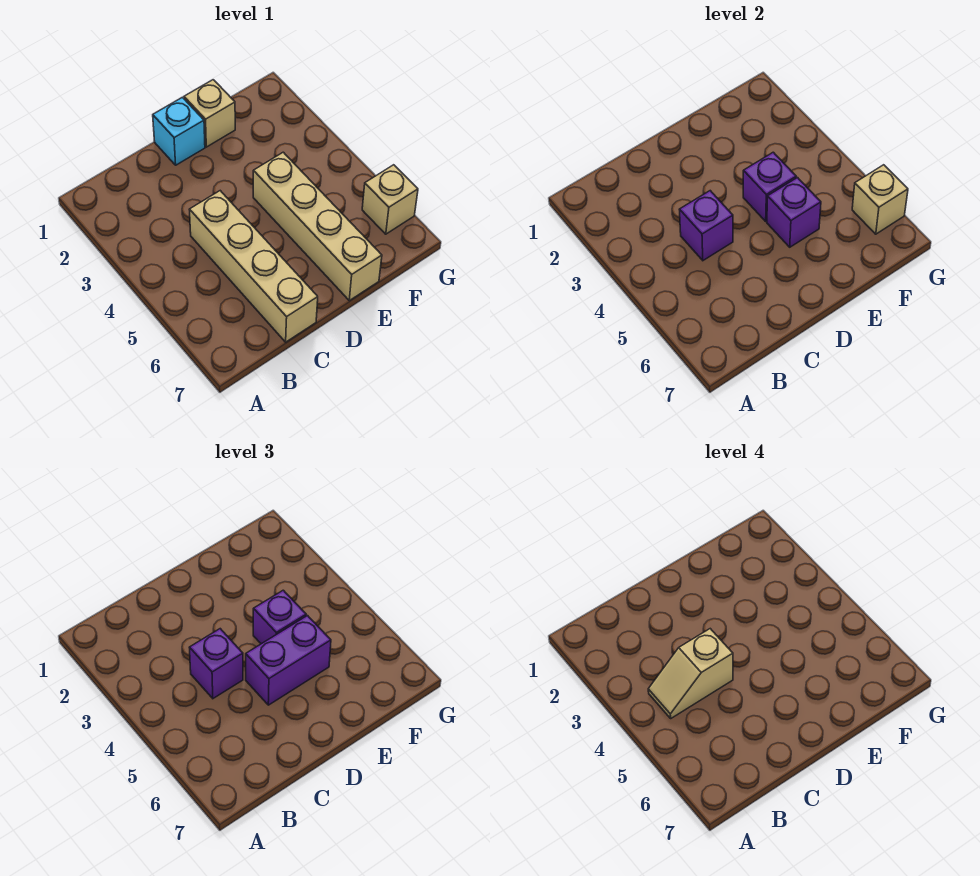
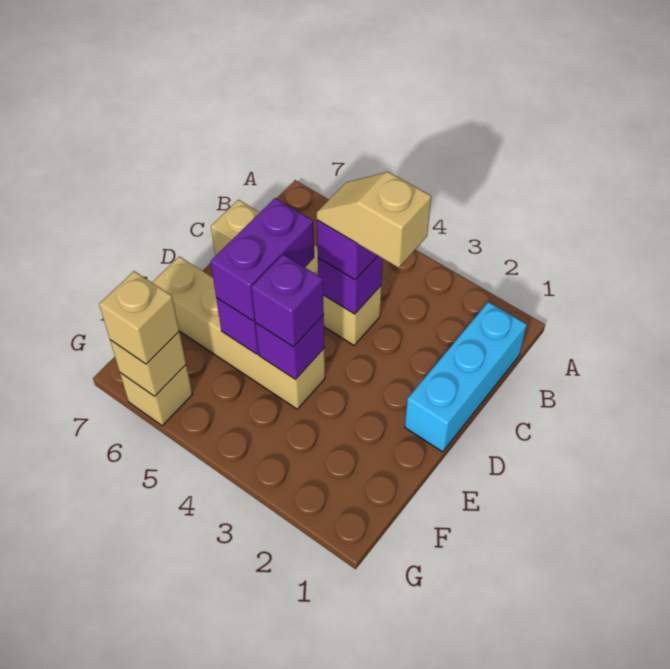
tan 1x2 slope [648,629,733,718] -> tan 1x2 slope turned to [316,172,431,268]
cyan 1x1 brick [153,97,205,165] -> cyan 1x3 brick [405,302,527,452]
tan 1x1 brick [184,80,235,147] -> tan 1x1 brick moved to [99,271,179,364]

